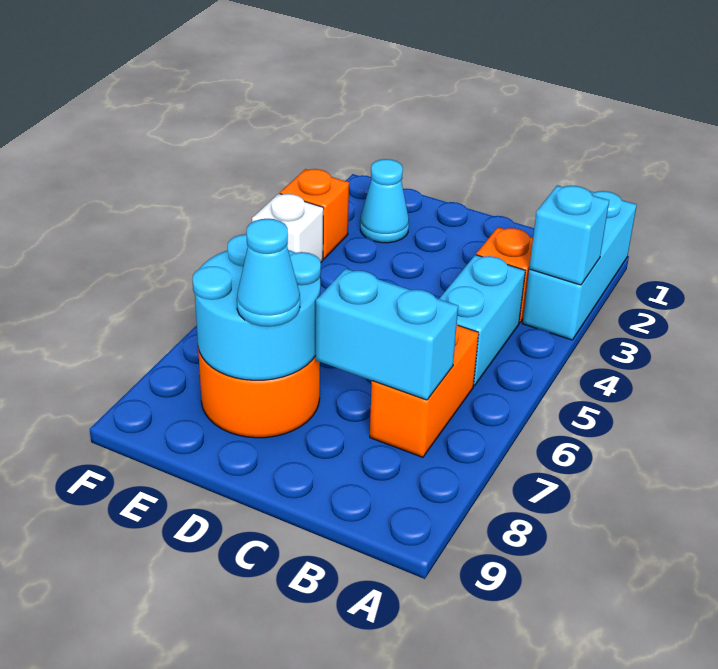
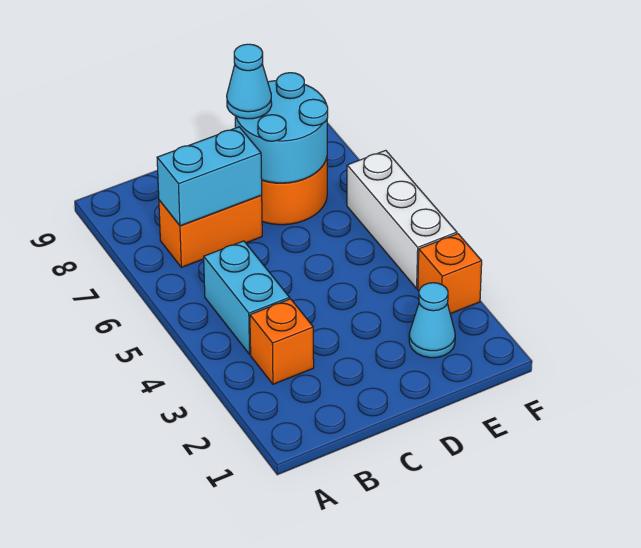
cyan 1x3 brick [522,191,637,340] -> none
cyan 1x1 brick [529,185,609,285] -> none
orange 1x2 brick [370,325,479,457] -> orange 1x2 brick turned to [159,195,262,267]
white 1x1 brick [252,194,324,262] -> white 1x3 brick [347,150,457,288]

